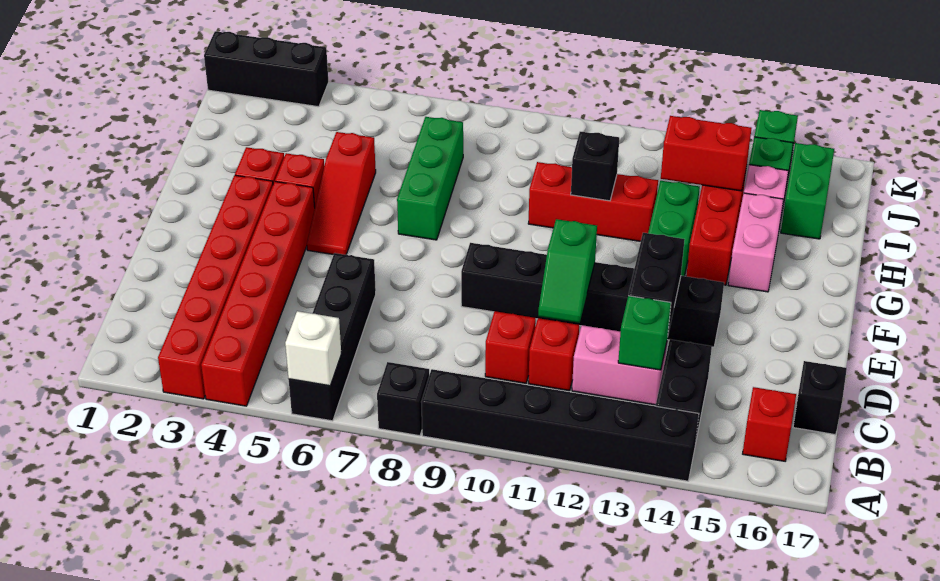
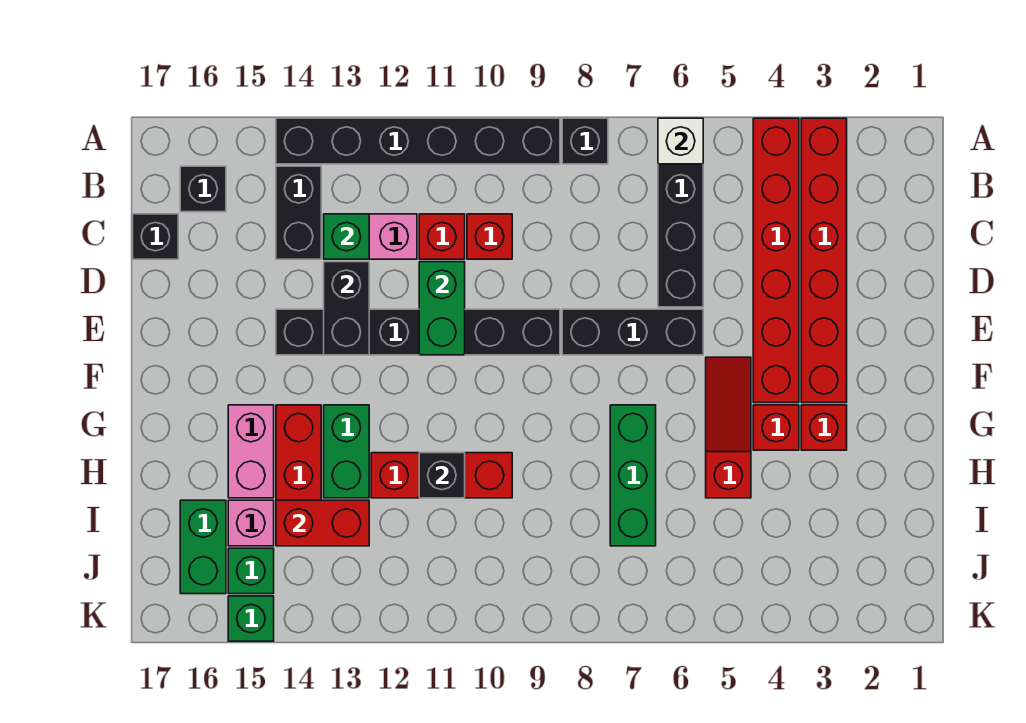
red 1x1 brick [743,387,796,461] -> black 1x1 brick [180,166,226,212]
green 1x2 slope [538,219,597,323] -> green 1x2 brick [419,262,465,355]
black 1x3 brick [204,31,329,107] -> black 1x3 brick moved to [562,309,703,355]

